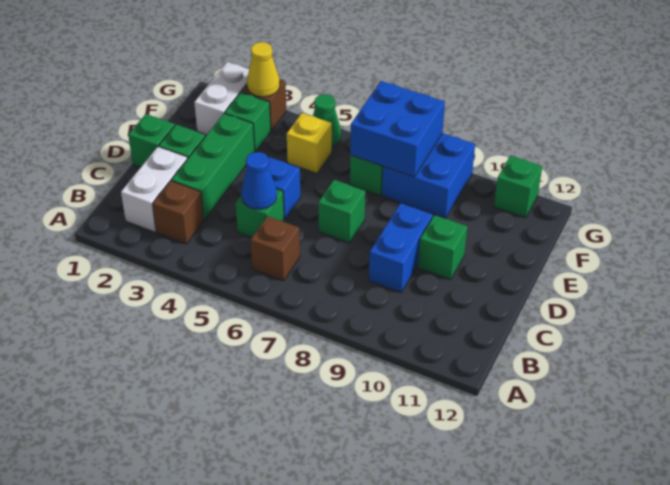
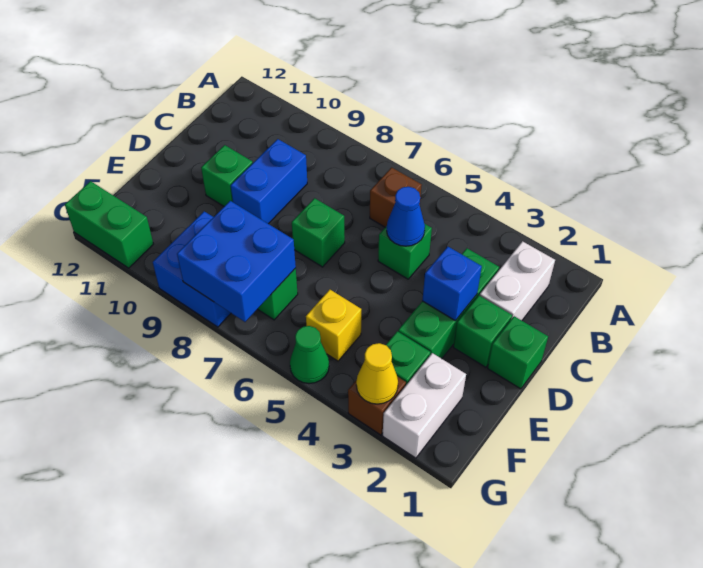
brown 1x1 brick [153,181,204,244] -> none
blue 1x1 brick [268,157,301,219] -> blue 1x1 brick moved to [422,247,482,321]
green 1x1 brick [494,156,542,218] -> green 1x2 brick [65,181,153,268]

